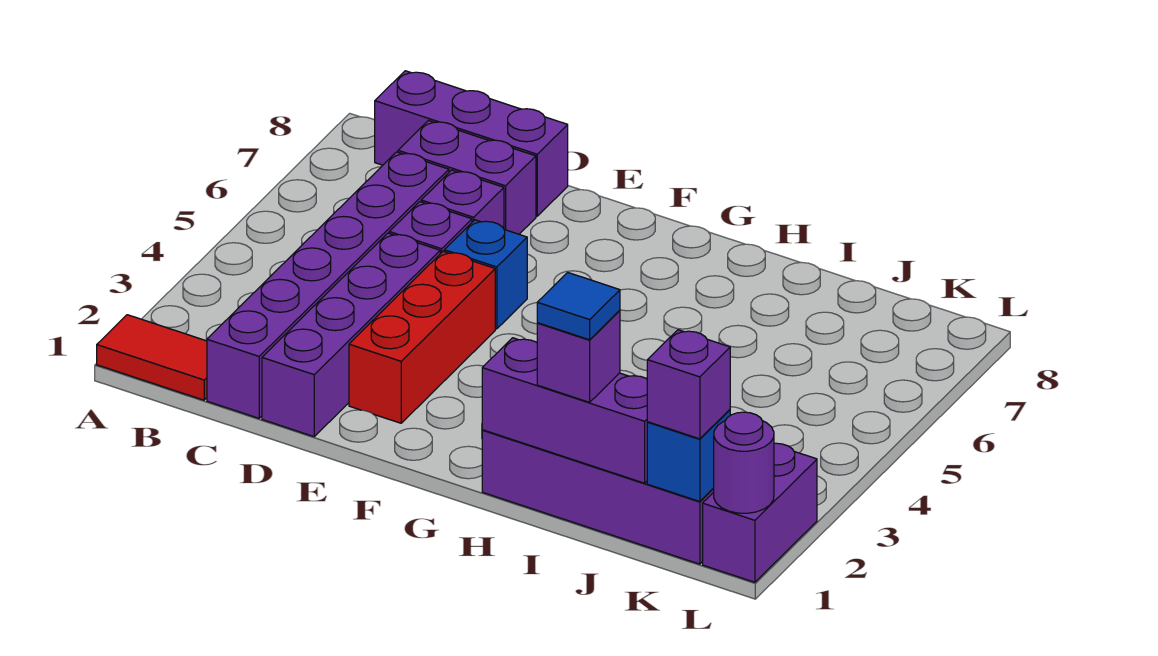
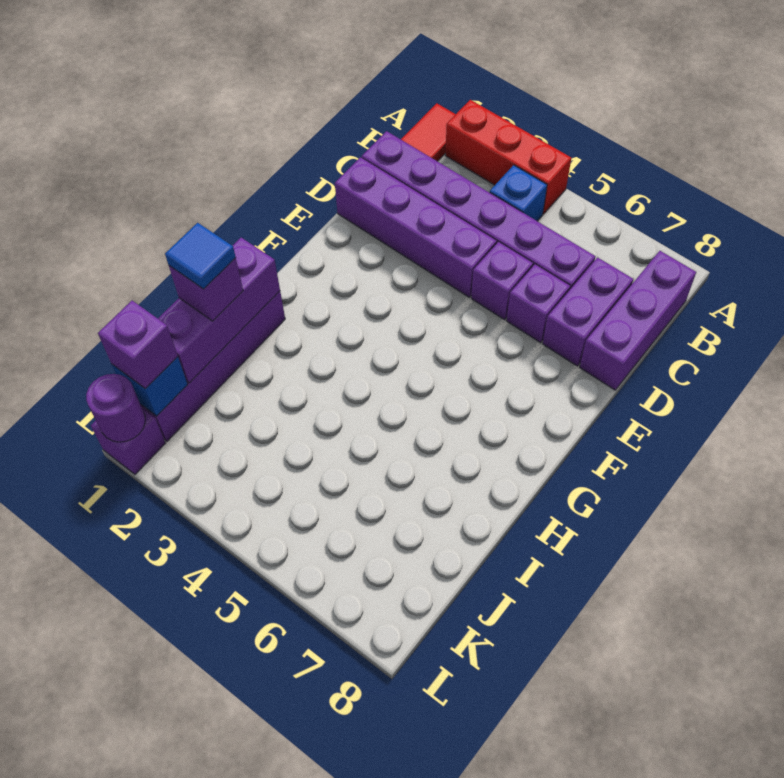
red 1x3 brick [349,251,495,423] -> red 1x3 brick moved to [445,100,571,214]
blue 1x1 brick [444,220,527,329] -> blue 1x1 brick moved to [490,165,547,221]
purple 1x2 brick [703,443,817,582] -> purple 1x1 brick [91,409,165,474]

